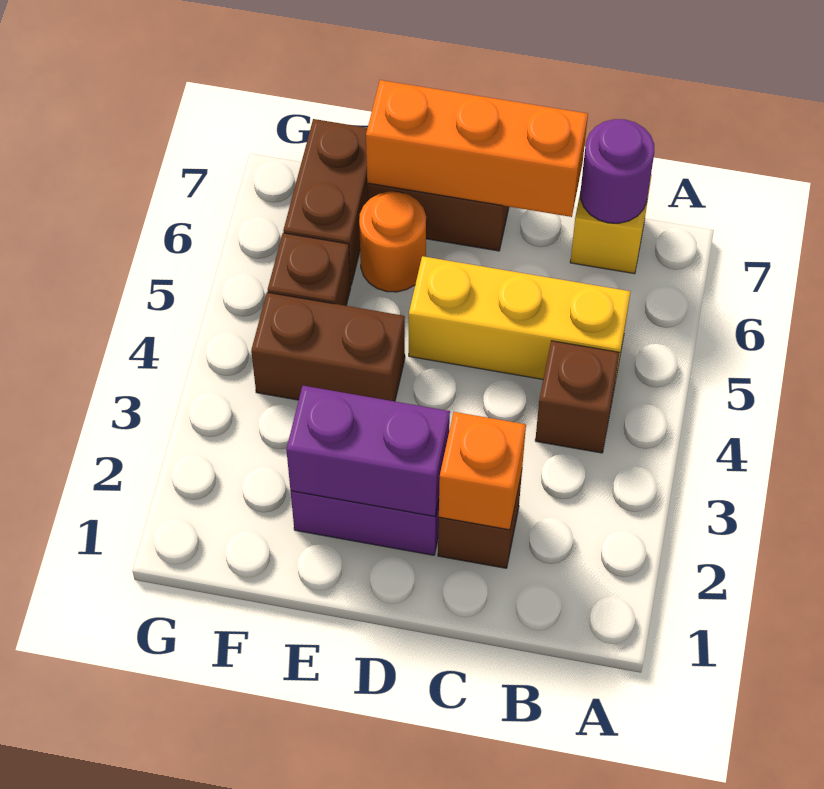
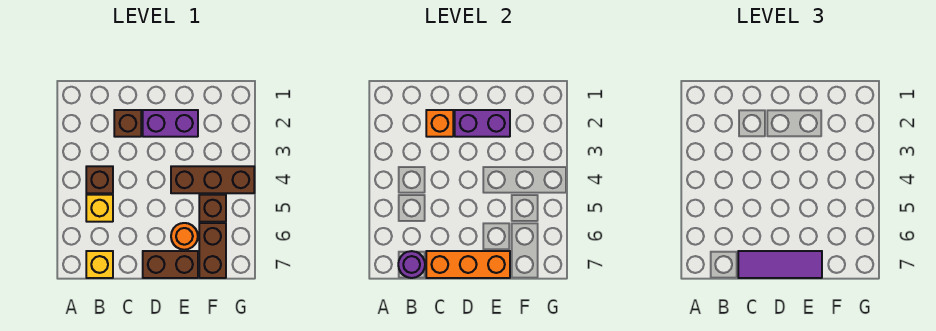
yellow 1x3 brick [409,256,631,382] -> yellow 1x1 brick [86,195,113,222]
none -> purple 1x3 tile [738,251,822,278]
brown 1x2 brick [251,292,405,401] -> brown 1x3 brick [171,166,254,193]

